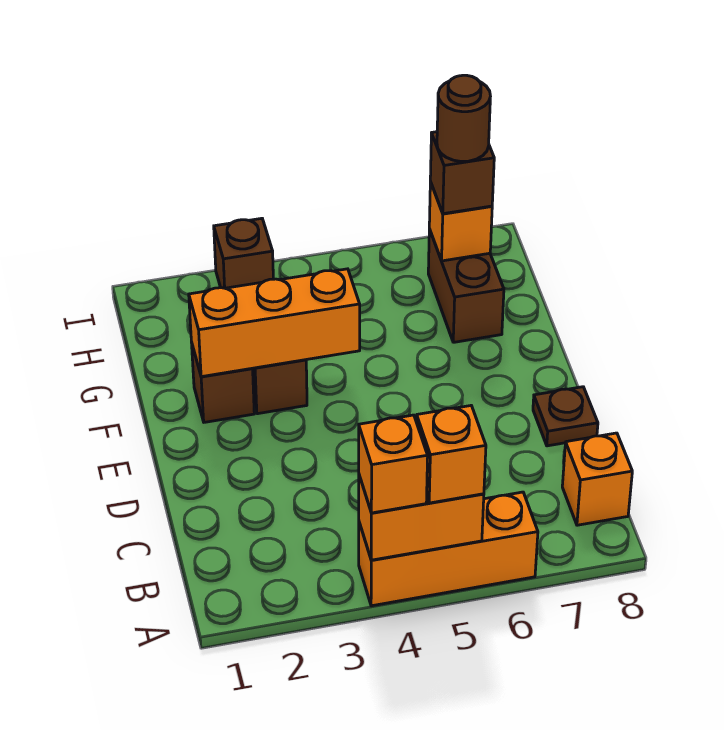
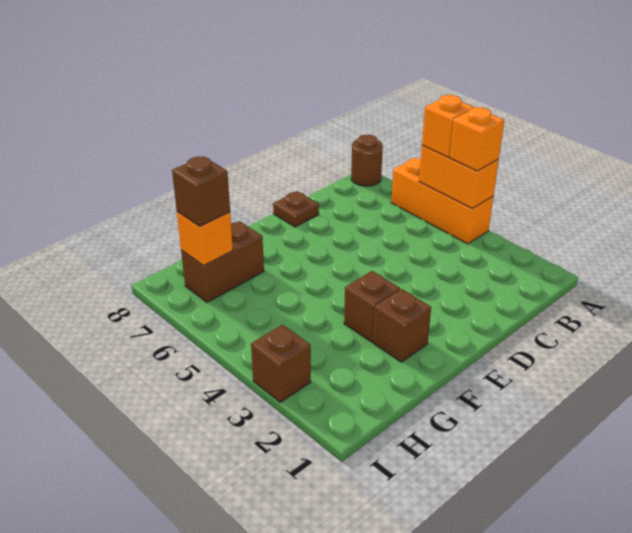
orange 1x1 brick [562,433,632,525] -> none
orange 1x3 brick [189,269,360,377] -> none
brown 1x1 round brick [437,75,490,162] -> brown 1x1 round brick moved to [351,135,383,186]

